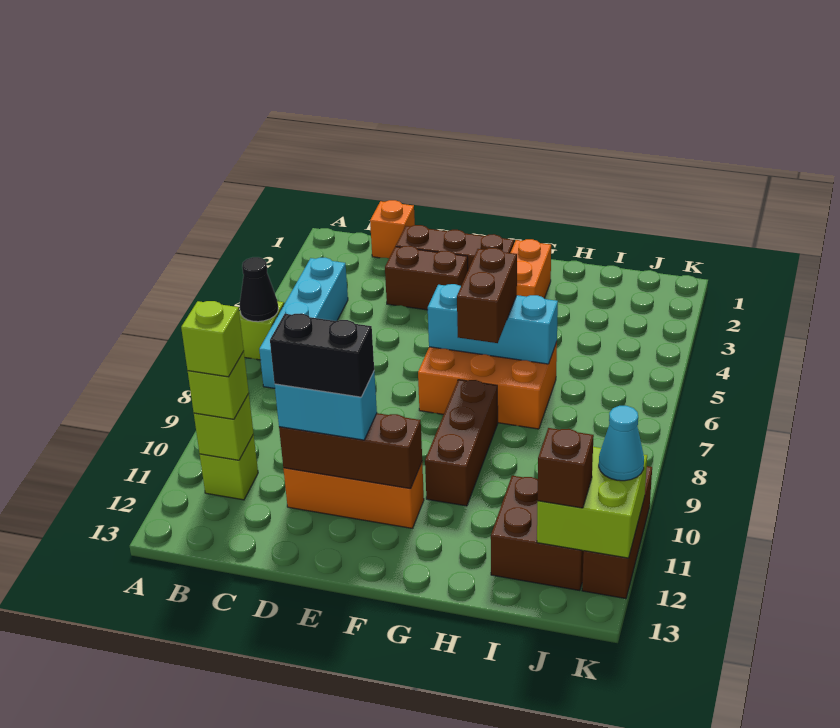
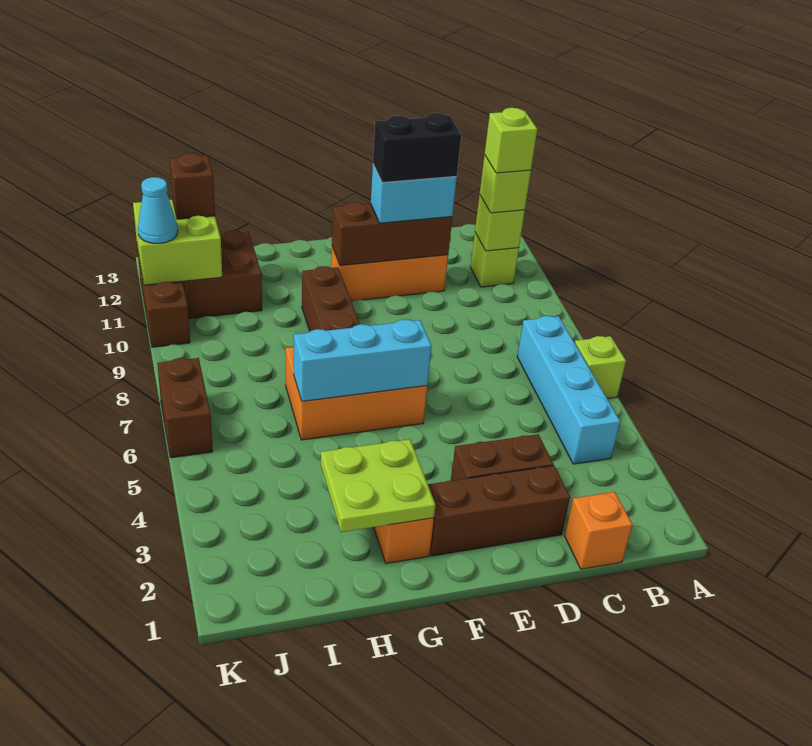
black 1x1 cone [240,257,278,322] -> none
none -> lime 2x2 plate [321,439,435,532]
brown 1x2 brick [457,248,517,343] -> brown 1x2 brick moved to [157,358,213,458]

